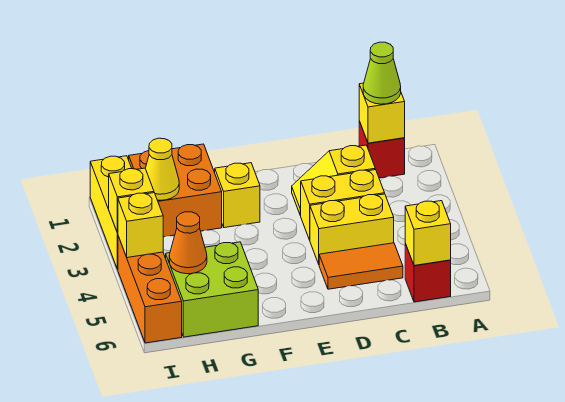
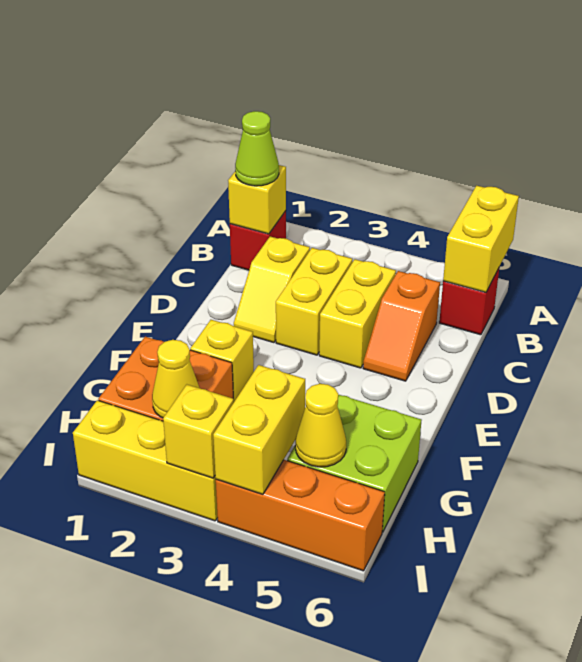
yellow 1x1 brick [405,201,451,266] -> yellow 1x2 brick [443,186,519,292]
orange 1x2 tile [319,243,403,289] -> orange 1x2 slope [363,271,440,381]
orange 1x1 cone [169,212,207,274] -> yellow 1x1 cone [295,384,346,467]
yellow 1x1 brick [118,193,163,258] -> yellow 1x2 brick [213,365,305,494]

